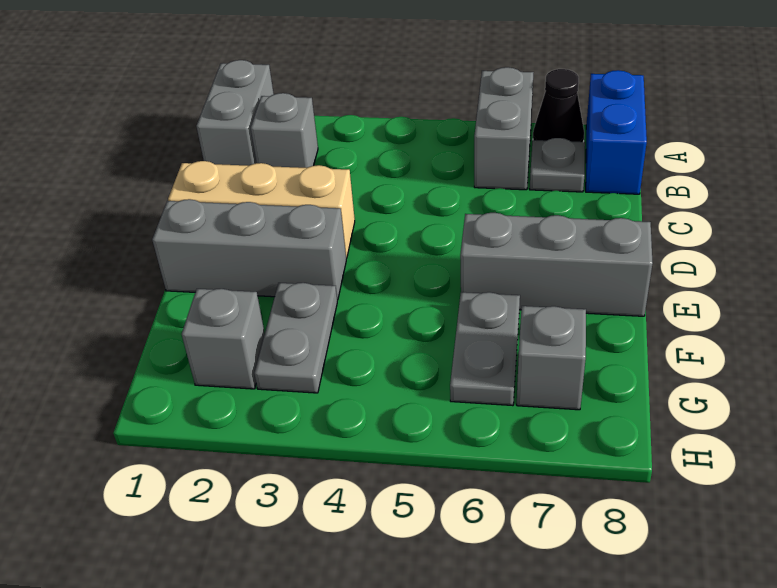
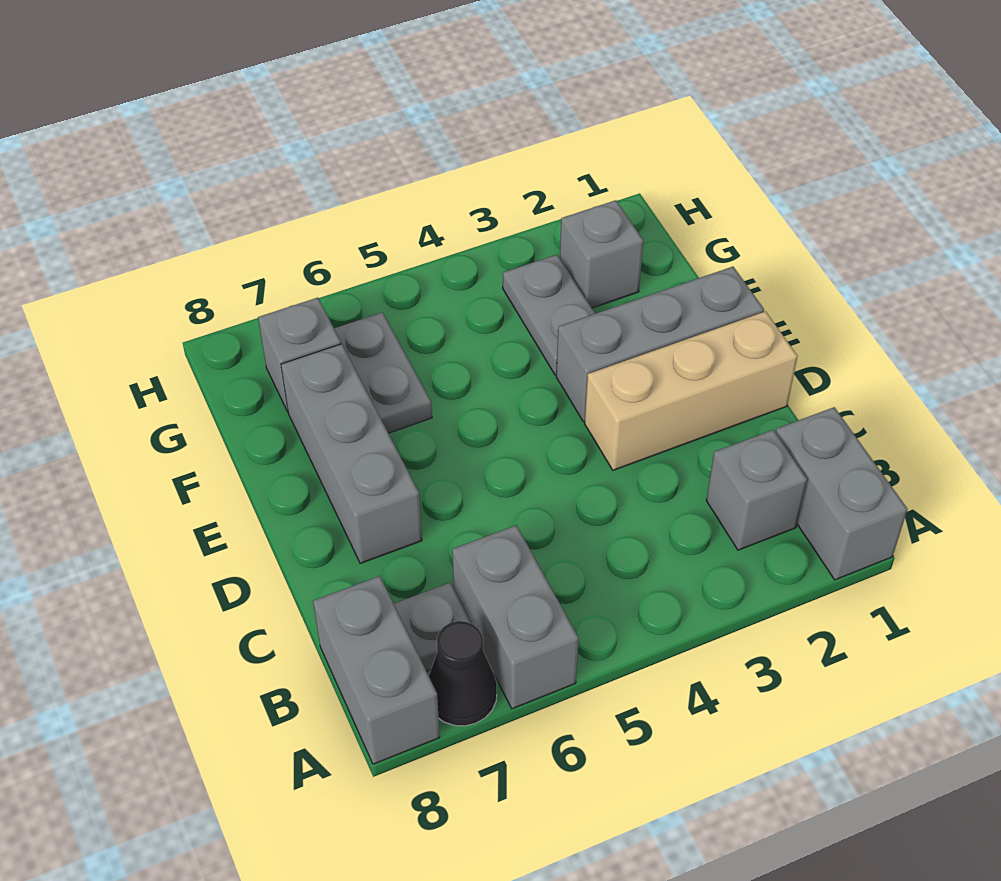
blue 1x2 brick [586,70,647,194] -> grey 1x2 brick [313,576,440,764]
grey 1x3 brick [460,213,653,316] -> grey 1x3 brick turned to [281,344,422,564]

